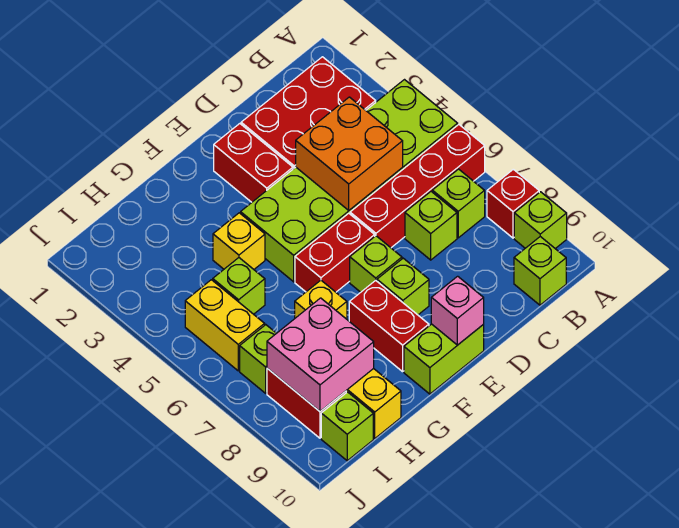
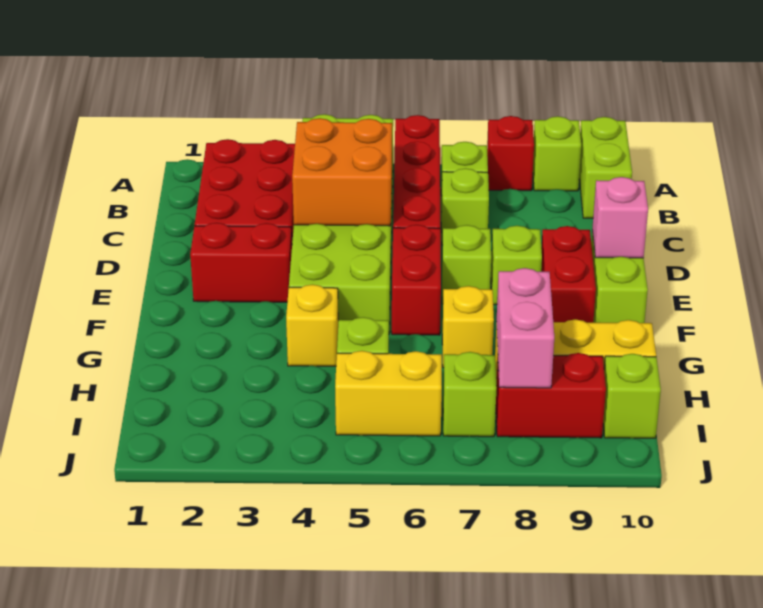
lime 1x1 brick [514,237,566,305] -> lime 1x2 brick [579,117,632,218]
red 1x2 brick [349,280,429,372] -> red 1x2 brick turned to [541,226,596,323]
pink 2x2 brick [267,298,374,411] -> pink 1x2 brick [496,268,554,388]

